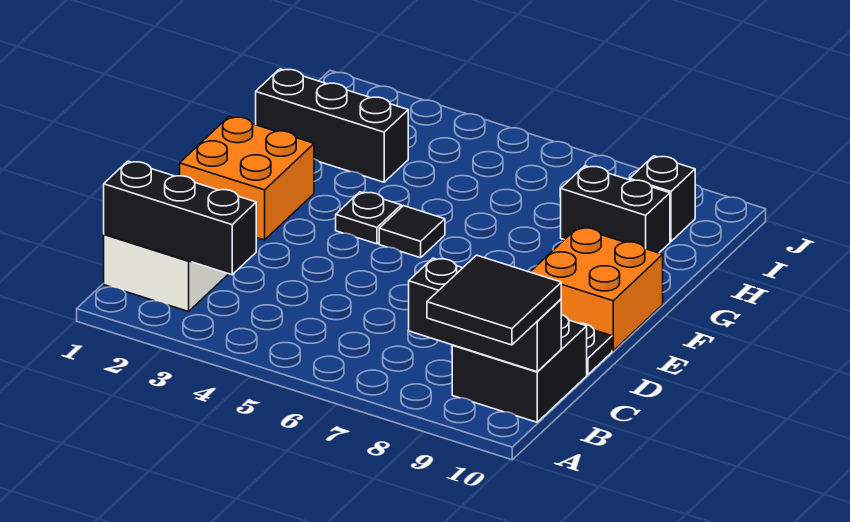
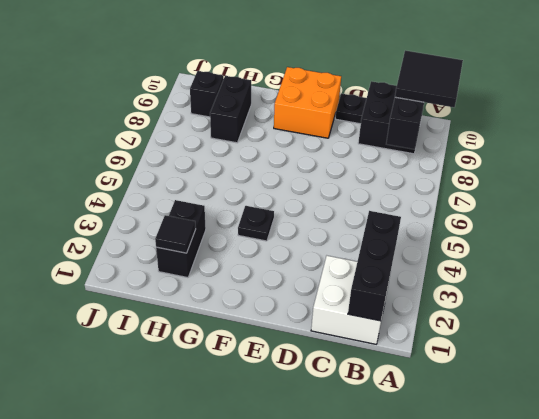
orange 2x2 brick [180,117,314,240] -> none
black 1x1 tile [379,206,445,258] -> black 1x1 tile moved to [155,215,196,253]
black 1x3 brick [256,69,408,182] -> black 1x2 brick [156,200,206,278]

